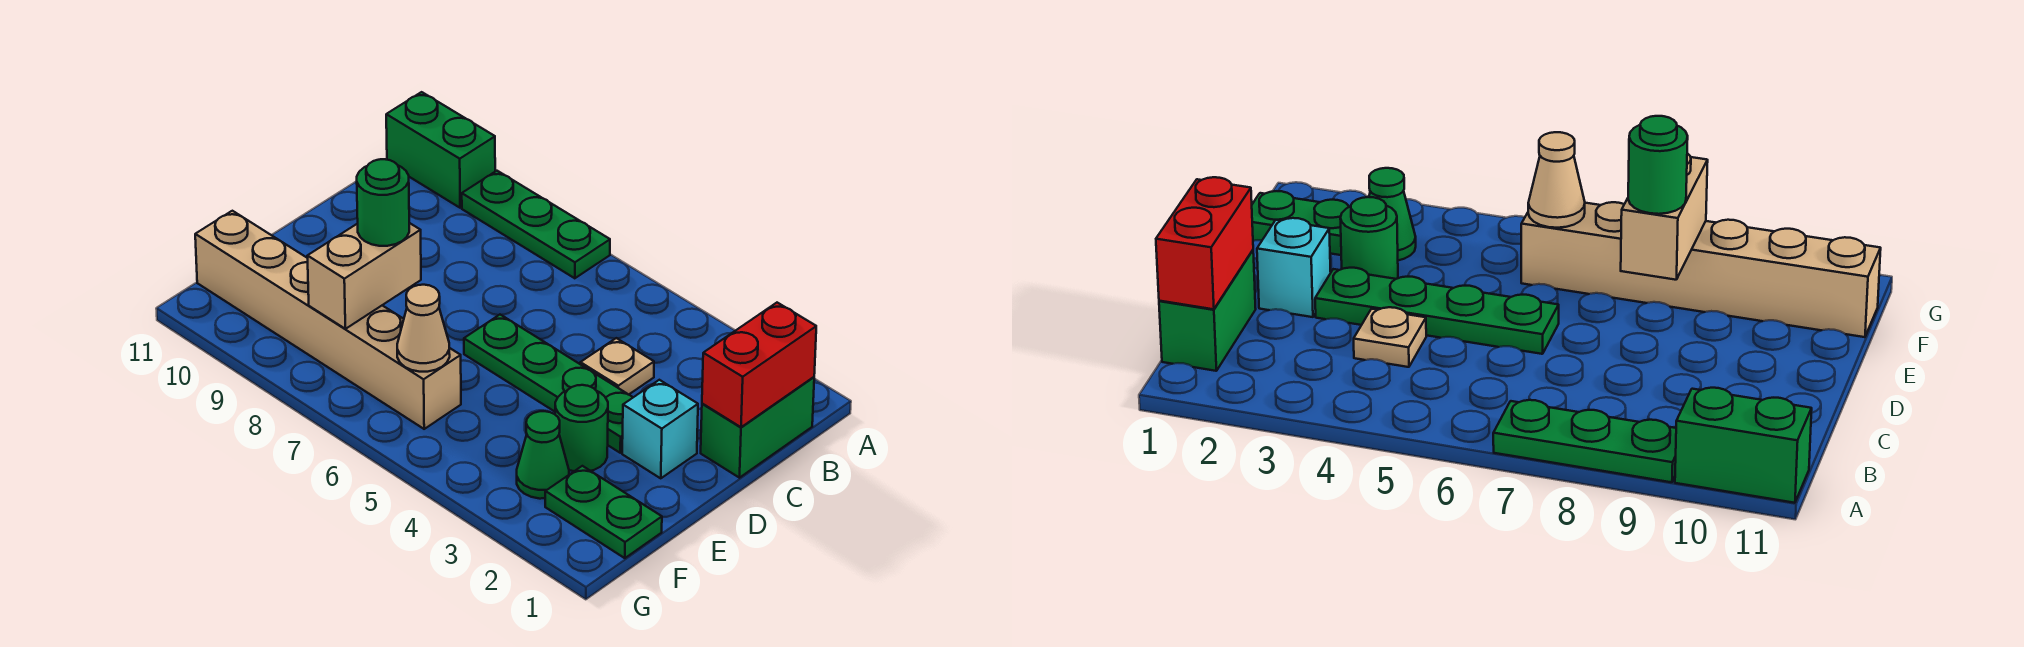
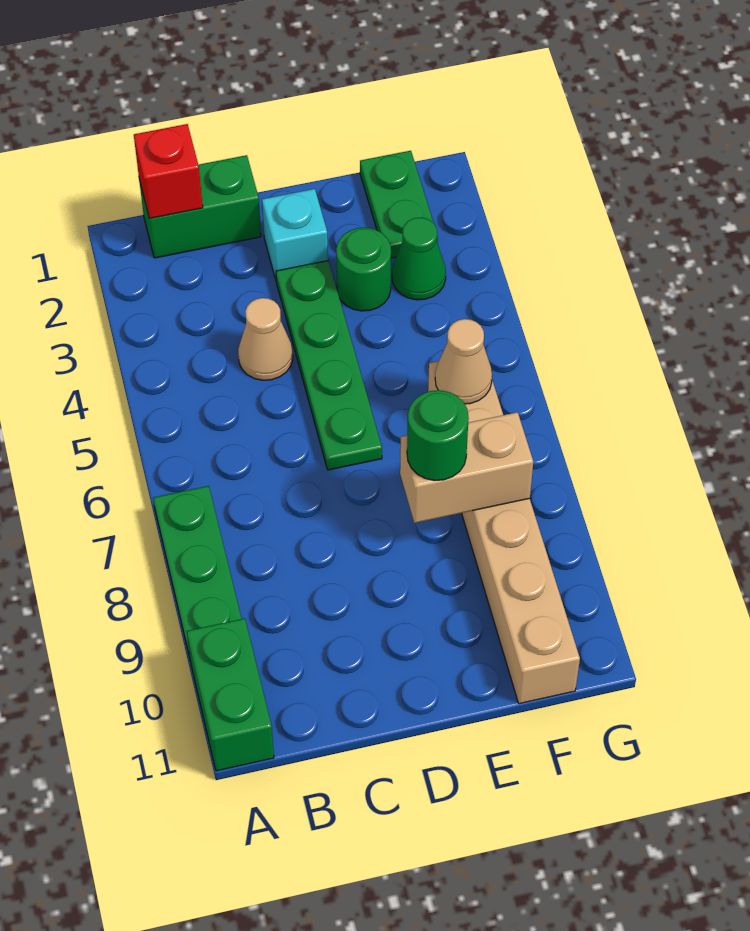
red 1x2 brick [702,303,816,427] -> red 1x1 brick [134,124,203,218]
tan 1x1 plate [580,338,654,395] -> tan 1x1 cone [238,298,293,380]

